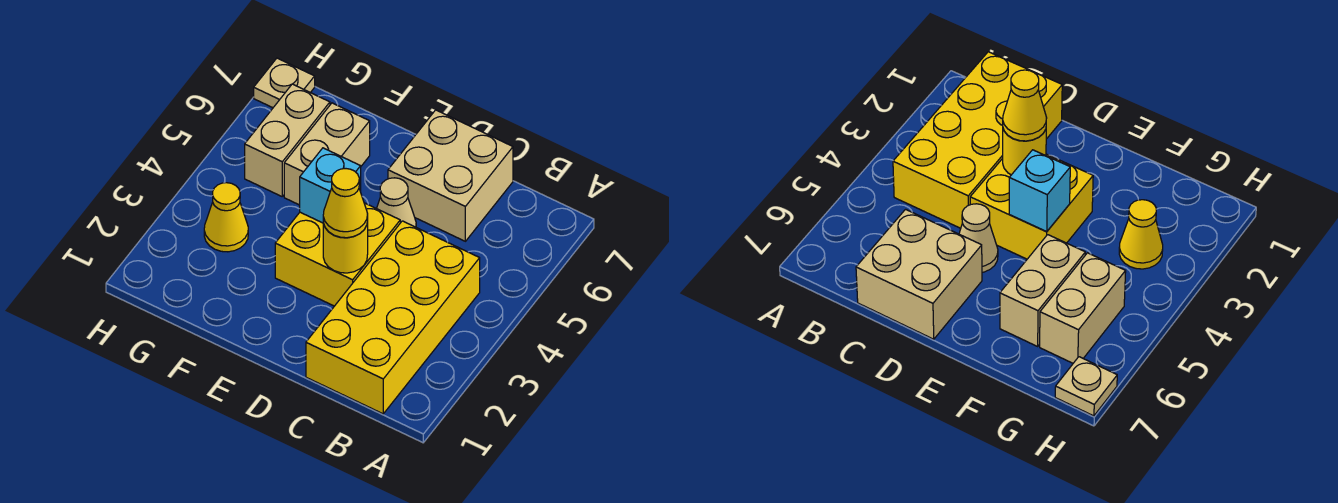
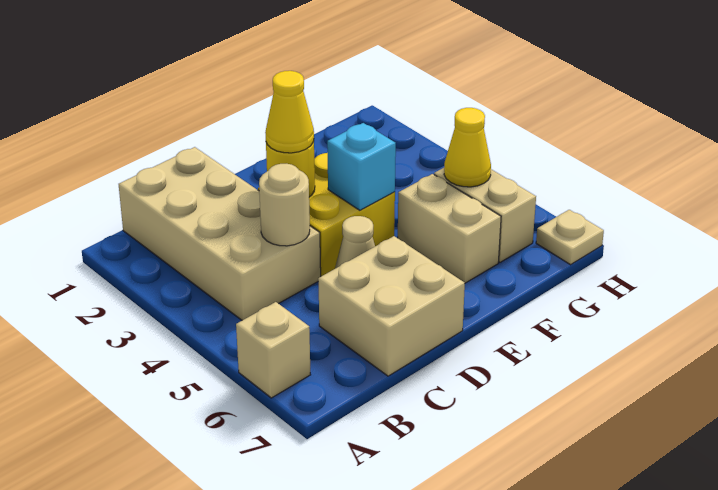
none -> tan 1x1 brick [236,302,310,398]
yellow 2x4 brick [306,221,480,414] -> tan 2x4 brick [119,147,321,320]
none -> tan 1x1 round brick [259,164,310,246]
yellow 1x1 cone [204,183,248,252] -> yellow 1x1 cone moved to [444,108,491,187]

